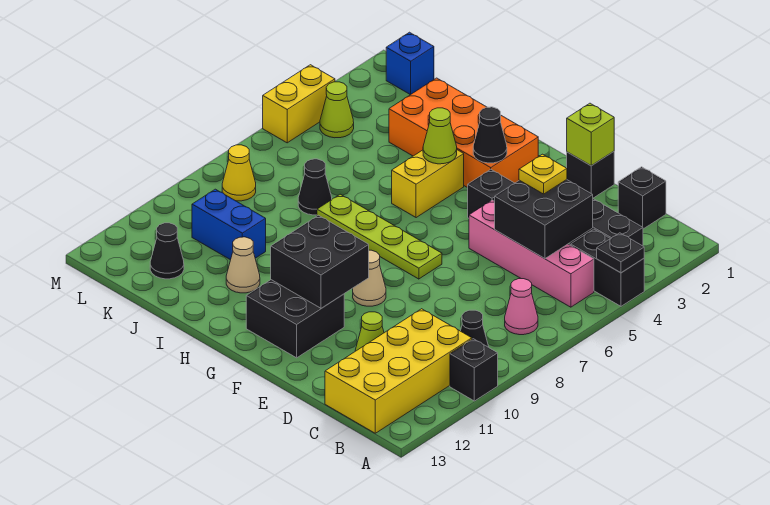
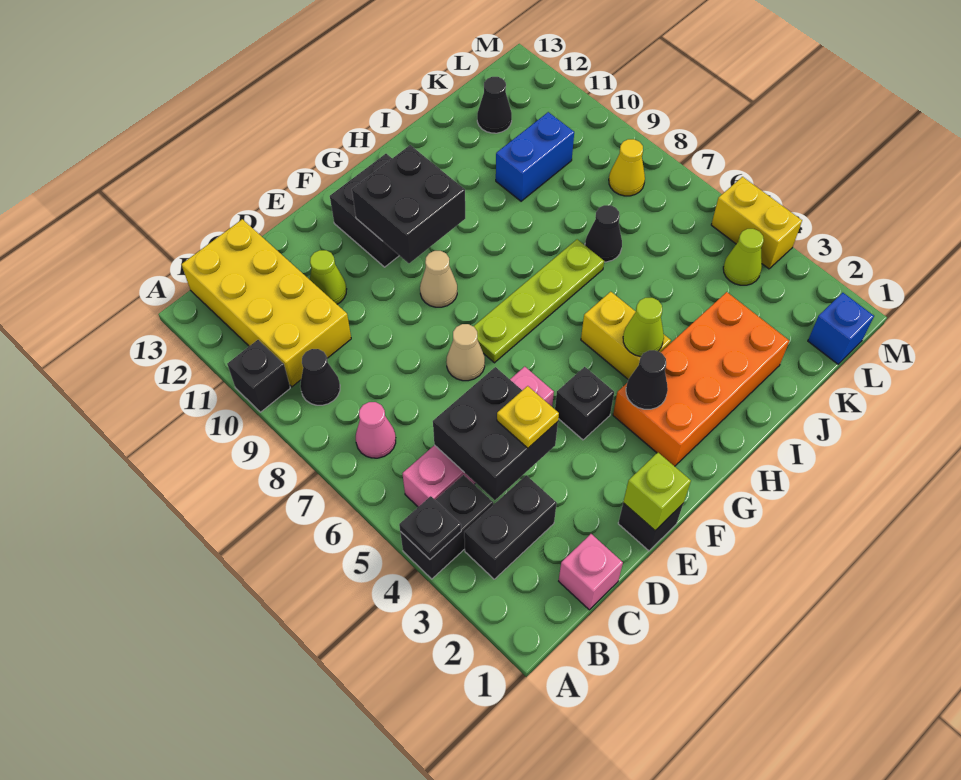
black 1x1 brick [618,167,666,229] -> pink 1x1 brick [559,534,623,610]
tan 1x1 cone [226,237,260,293] -> tan 1x1 cone moved to [446,324,485,381]

